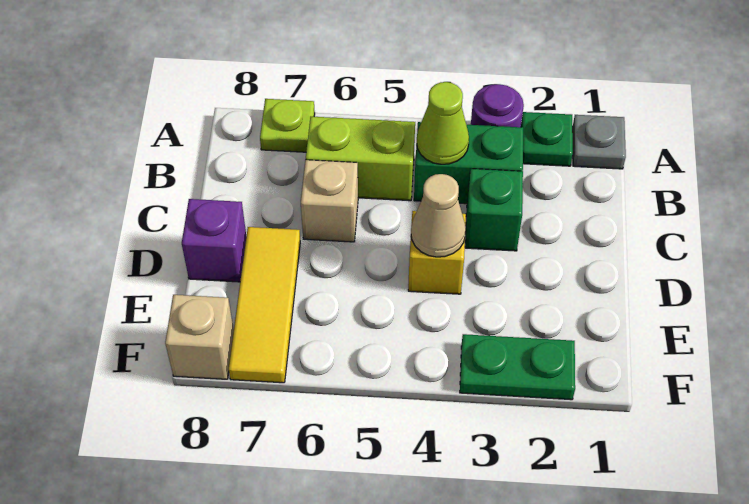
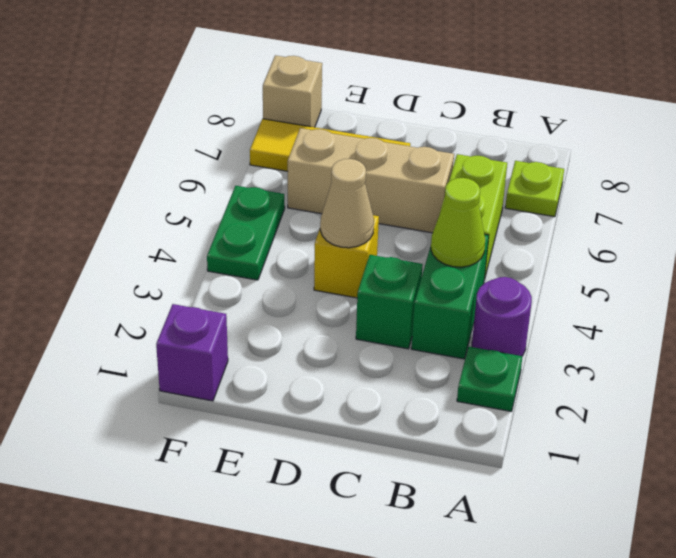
grey 1x1 plate [573,115,626,169] -> none
tan 1x1 brick [301,160,358,242] -> tan 1x3 brick [288,128,454,233]
purple 1x1 brick [182,199,246,282] -> purple 1x1 brick moved to [156,304,228,401]
green 1x2 plate [460,334,575,400] -> green 1x2 plate moved to [207,186,285,280]

